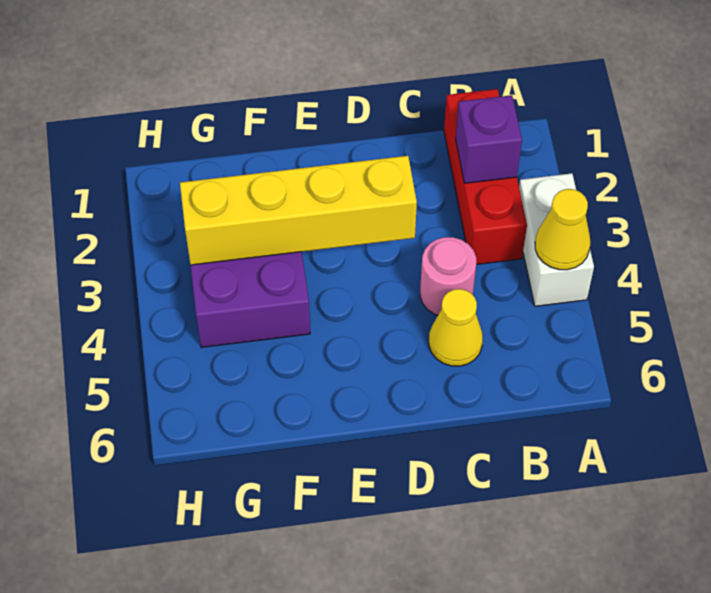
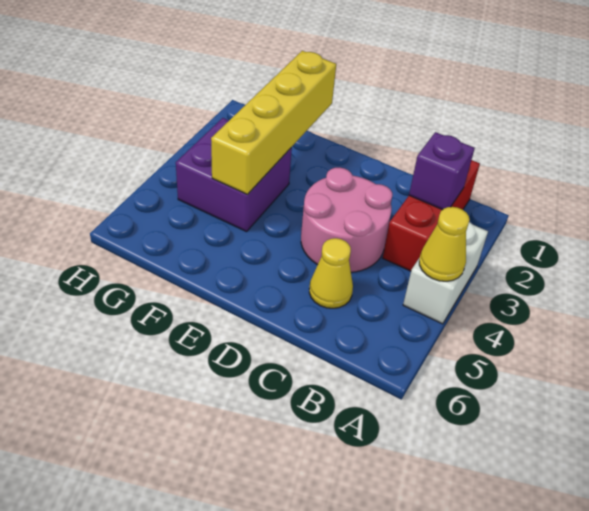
pink 1x1 round brick [420,237,476,315] -> pink 2x2 round brick [301,168,392,272]
yellow 1x4 brick [180,156,417,265] -> yellow 1x4 brick turned to [211,51,336,195]

